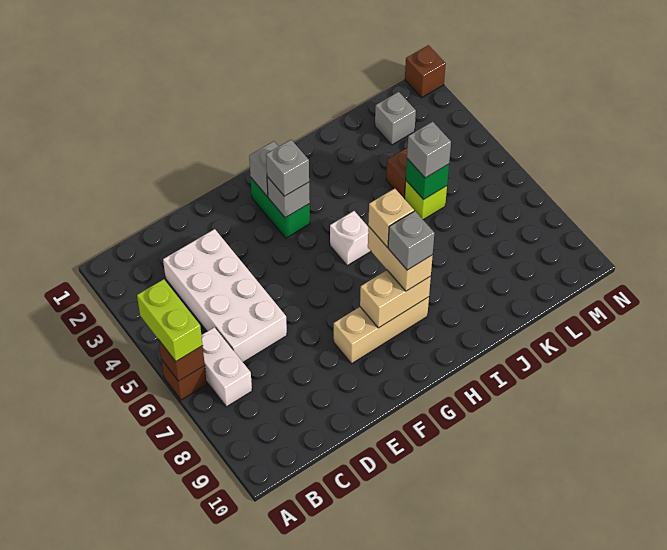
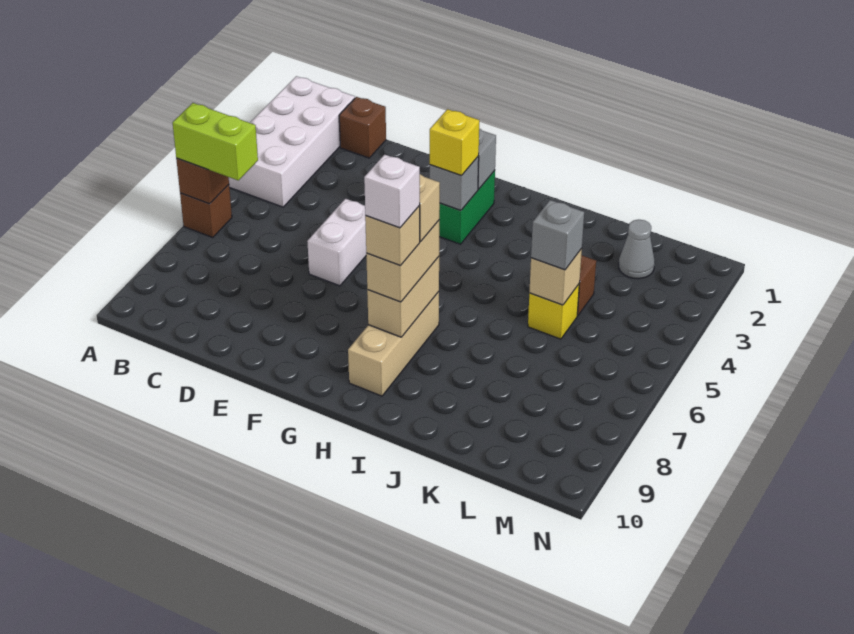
lime 1x2 brick [137,279,203,361] -> lime 1x2 brick turned to [173,103,258,180]
white 1x2 brick [201,327,252,407] -> white 1x2 brick moved to [307,199,367,286]
white 2x4 brick [163,229,287,362] -> white 2x4 brick moved to [229,76,355,207]
tan 1x3 brick [334,297,429,364] -> tan 1x3 brick turned to [348,292,439,396]
grey 1x1 brick [266,140,309,196] -> yellow 1x1 brick [430,109,479,175]
tan 1x2 brick [360,270,431,328] -> tan 1x2 brick turned to [367,257,439,337]
white 1x1 brick [330,211,371,266] -> white 1x1 brick moved to [364,155,420,228]
grey 1x1 brick [388,211,434,270] -> tan 1x1 brick [365,206,420,266]
lime 1x1 brick [405,181,447,220] -> yellow 1x1 brick [528,284,579,339]
green 1x1 brick [406,159,449,200] -> tan 1x1 brick [529,248,582,305]
grey 1x1 brick [375,92,416,145] -> grey 1x1 cone [619,220,655,279]
brown 1x1 brick [405,45,446,98] -> brown 1x1 brick moved to [339,97,386,158]

